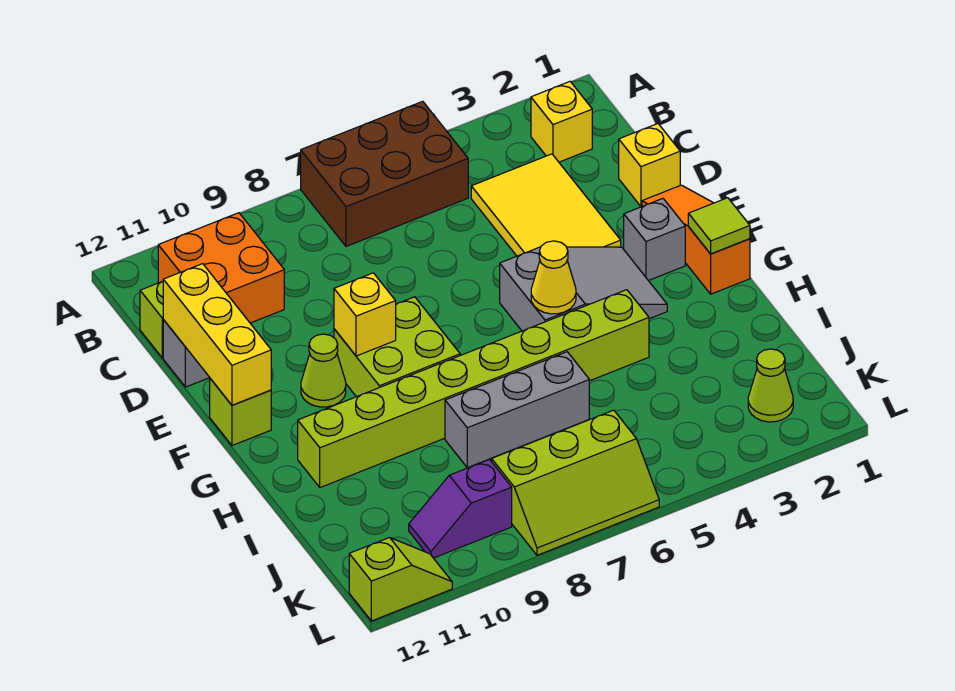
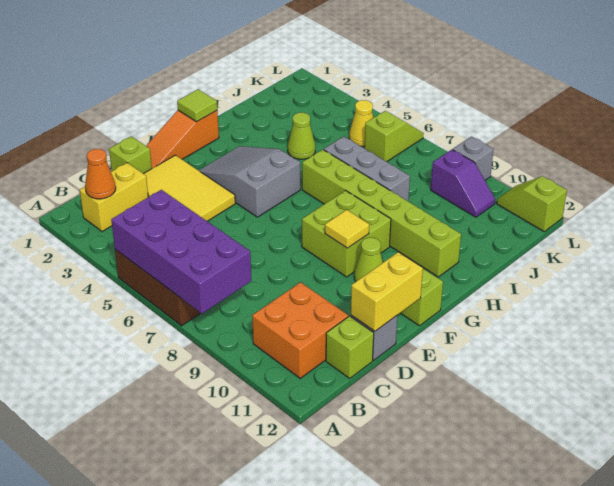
none -> purple 2x4 brick [111,190,251,314]
yellow 1x1 brick [531,82,592,162] -> yellow 1x2 brick [80,163,148,232]
none -> orange 1x1 cone [85,149,116,199]
yellow 2x3 tile [471,154,621,256] -> yellow 2x3 tile turned to [144,155,235,221]
yellow 1x1 brick [619,124,680,206] -> lime 1x1 brick [109,136,152,174]
yellow 1x3 brick [163,264,271,405] -> yellow 1x2 brick [351,252,423,331]
grey 1x1 brick [624,199,685,281] -> grey 1x1 brick moved to [453,136,494,180]
yellow 1x1 brick [334,273,396,356] -> yellow 1x1 tile [325,210,369,248]
yellow 1x1 cone [531,241,576,314] -> yellow 1x1 cone moved to [349,100,373,146]
lime 1x8 brick [298,290,649,488] -> lime 1x6 brick [302,149,461,277]
lime 1x1 cone [748,349,793,422] -> lime 1x1 cone moved to [288,113,315,159]
lime 2x3 slope [492,410,659,555] -> lime 1x2 slope [365,111,424,162]

